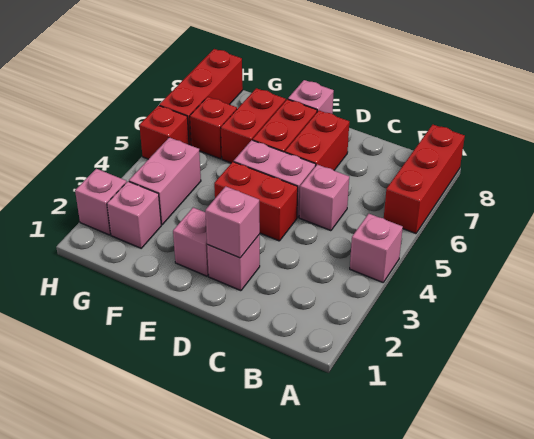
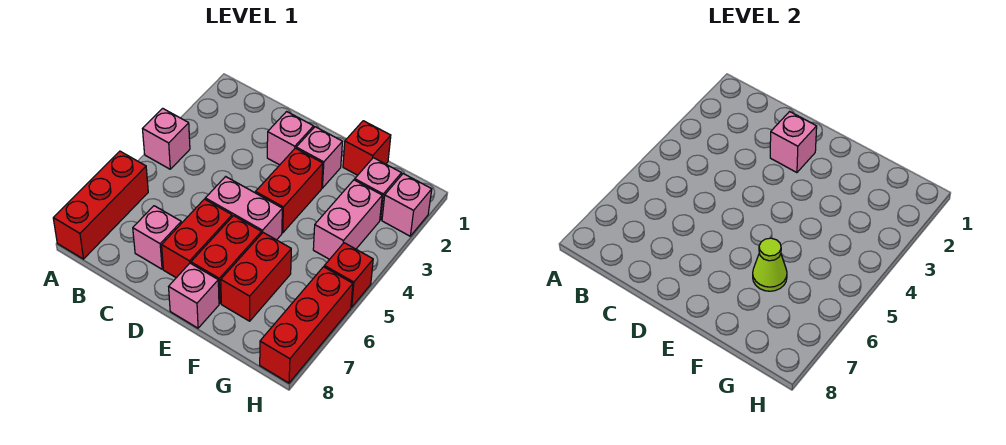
pink 1x1 brick [299,164,349,231] -> pink 1x1 brick moved to [133,206,181,269]
red 1x2 brick [214,162,298,241] -> red 1x2 brick turned to [255,148,323,233]
none -> lime 1x1 cone [753,238,787,291]
red 1x1 brick [190,97,237,159] -> red 1x1 brick moved to [343,121,391,175]

